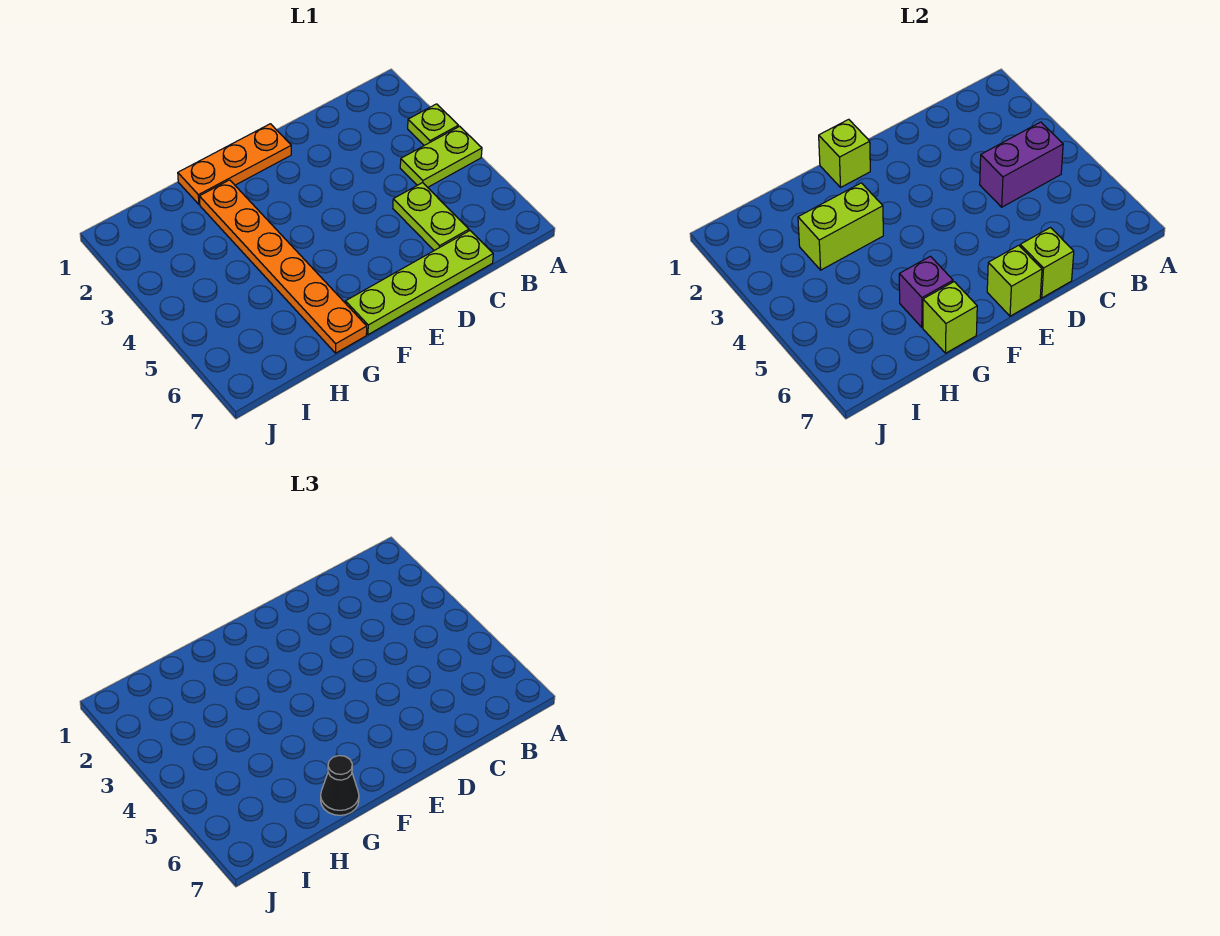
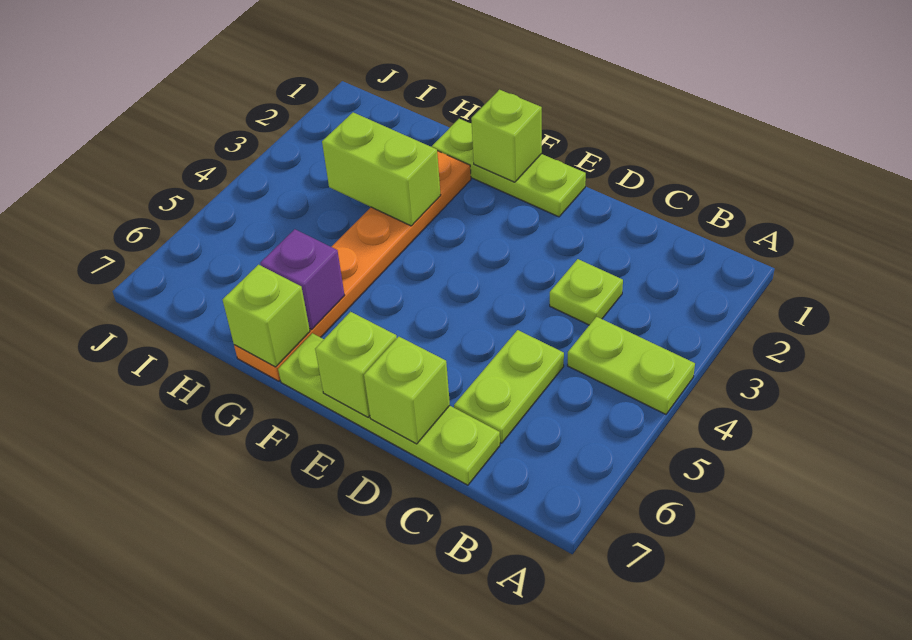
lime 1x1 plate [408,104,459,145] -> lime 1x1 plate moved to [550,259,623,325]
purple 1x2 brick [980,122,1063,207] -> none
orange 1x3 plate [178,124,291,204] -> lime 1x3 plate [432,119,586,217]
black 1x1 cone [321,756,359,815] -> none

